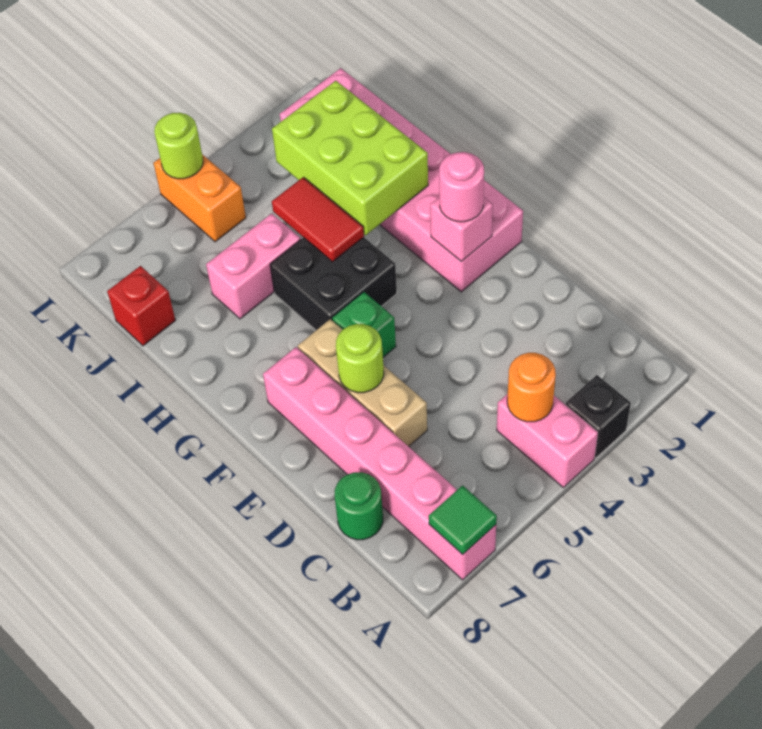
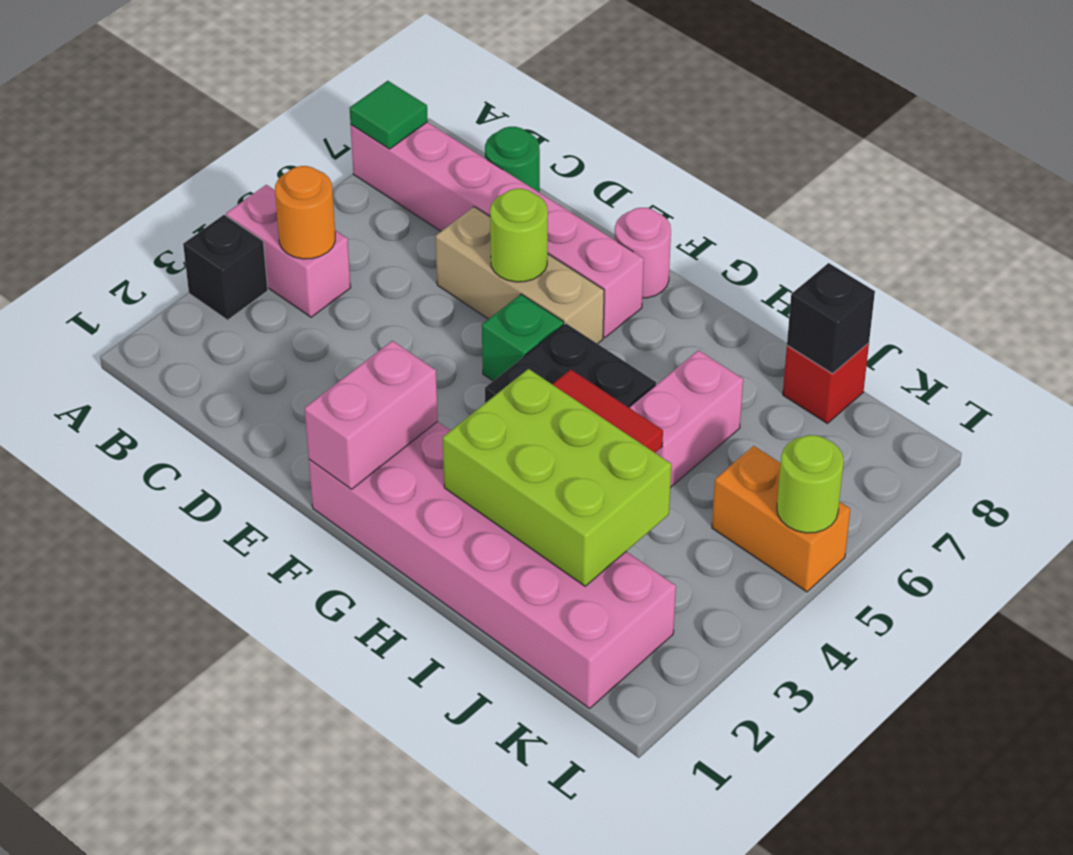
pink 1x1 brick [430,197,493,262] -> pink 1x2 brick [305,341,438,489]
pink 1x1 round brick [439,152,484,222] -> pink 1x1 round brick moved to [615,208,671,298]
none -> black 1x1 brick [787,263,875,374]

